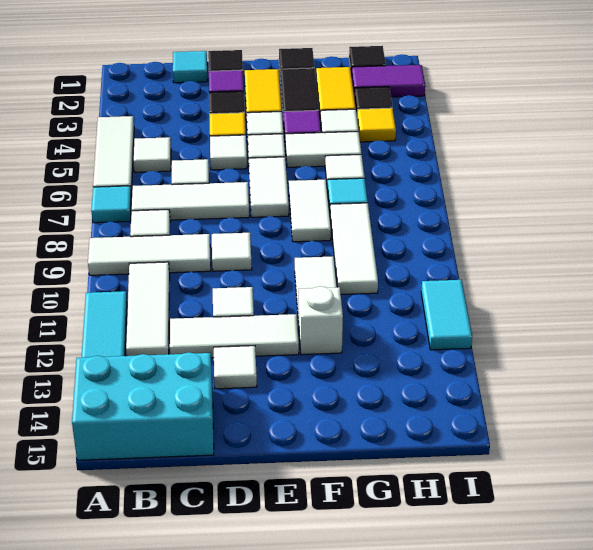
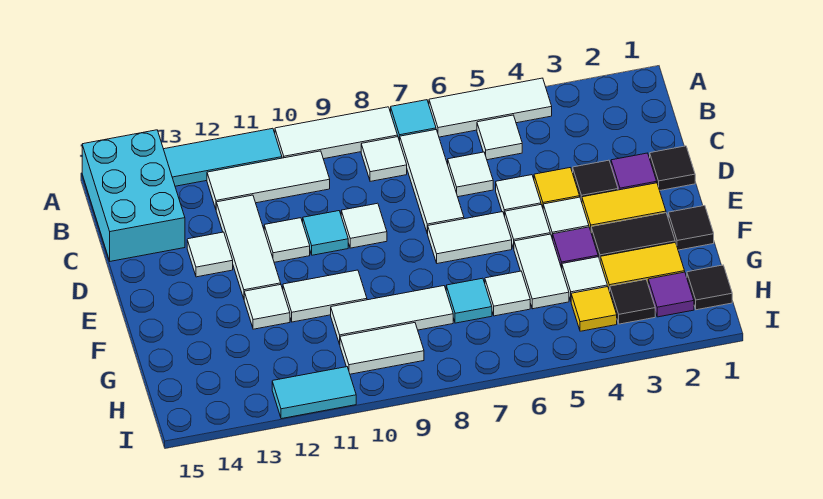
white 1x3 tile [88,234,211,275] -> white 1x3 tile turned to [275,107,398,159]
cyan 1x1 tile [173,51,207,83] -> cyan 1x1 tile moved to [303,211,348,255]
white 1x2 tile [289,180,331,242] -> white 1x2 tile moved to [340,323,424,374]
white 1x1 brick [299,286,343,355] -> white 1x1 tile [244,285,290,329]
purple 1x2 tile [352,65,425,97] -> purple 1x1 tile [648,272,694,317]

